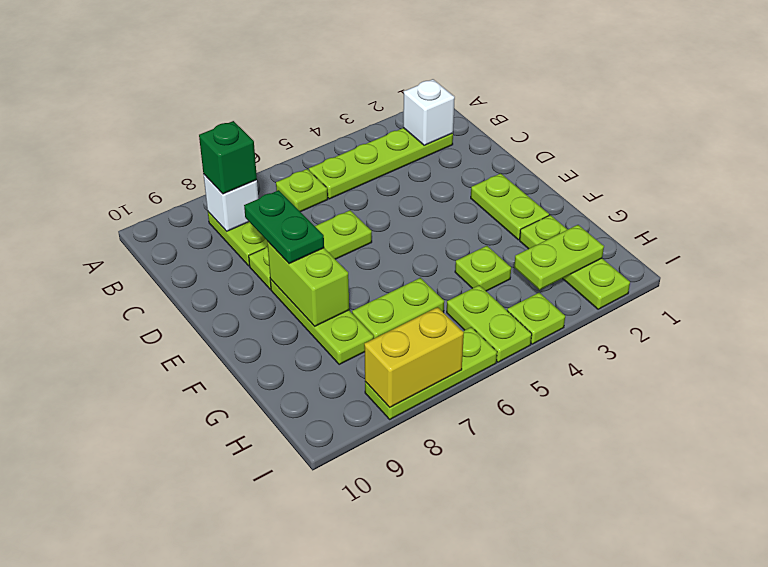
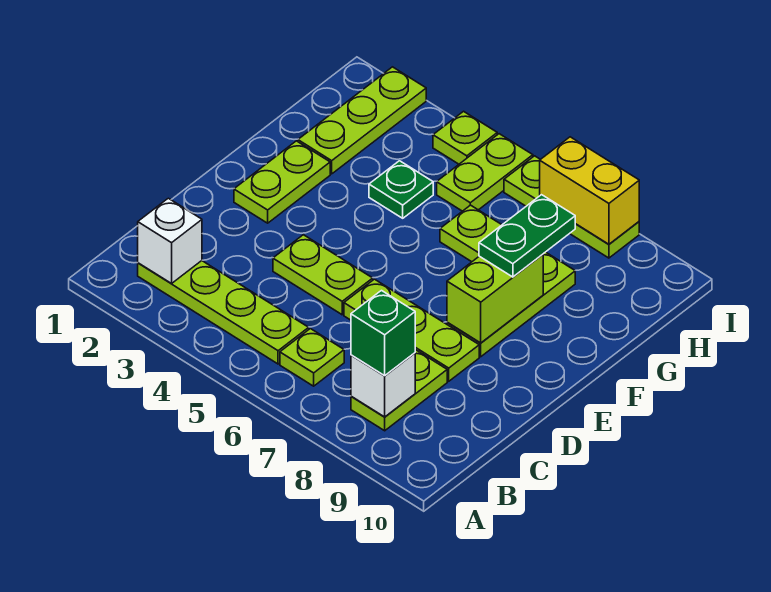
green 1x2 plate [244,190,324,264] -> green 1x2 plate moved to [479,195,575,277]
lime 1x1 plate [455,246,511,291] -> green 1x1 plate [369,161,433,218]
lime 1x2 plate [514,225,604,290] -> lime 1x2 plate moved to [273,235,373,315]

